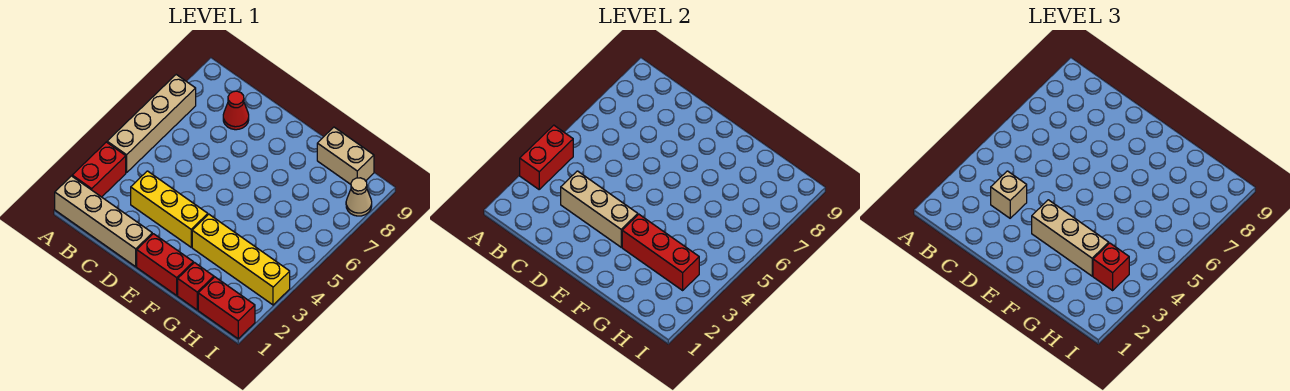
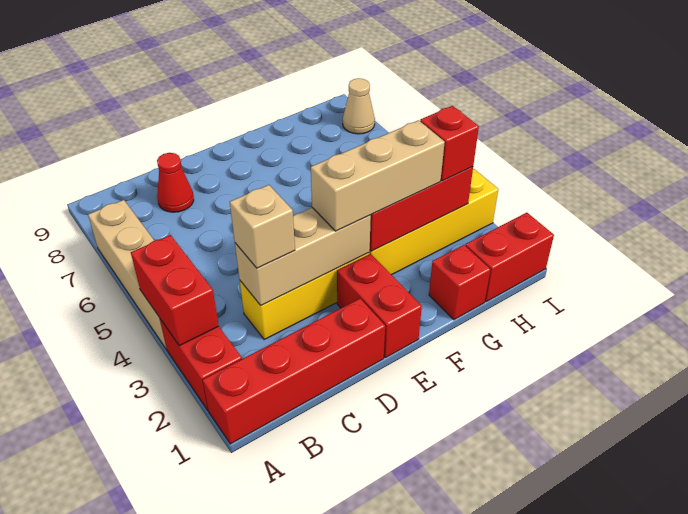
tan 1x4 brick [55,176,152,267] -> red 1x4 brick [203,299,385,444]
red 1x2 brick [137,234,193,295] -> red 1x2 brick turned to [337,254,422,358]
tan 1x2 brick [317,127,374,184] -> none

